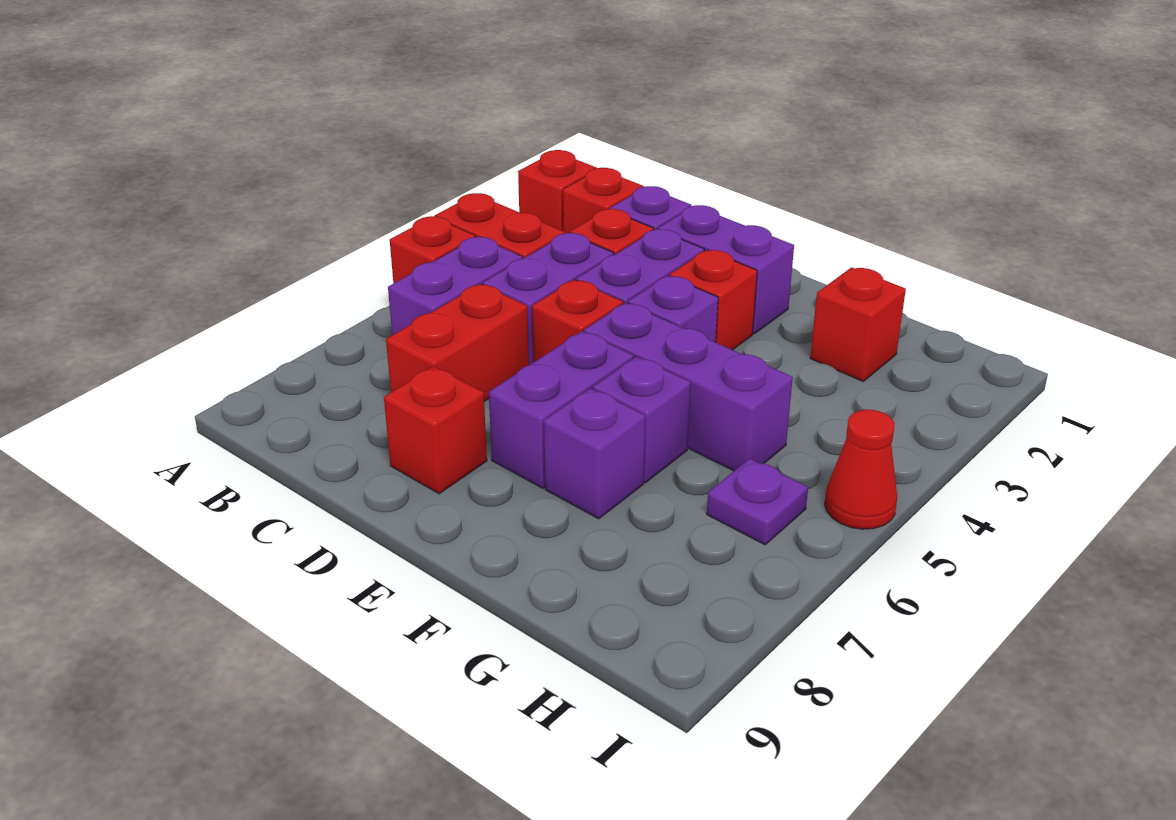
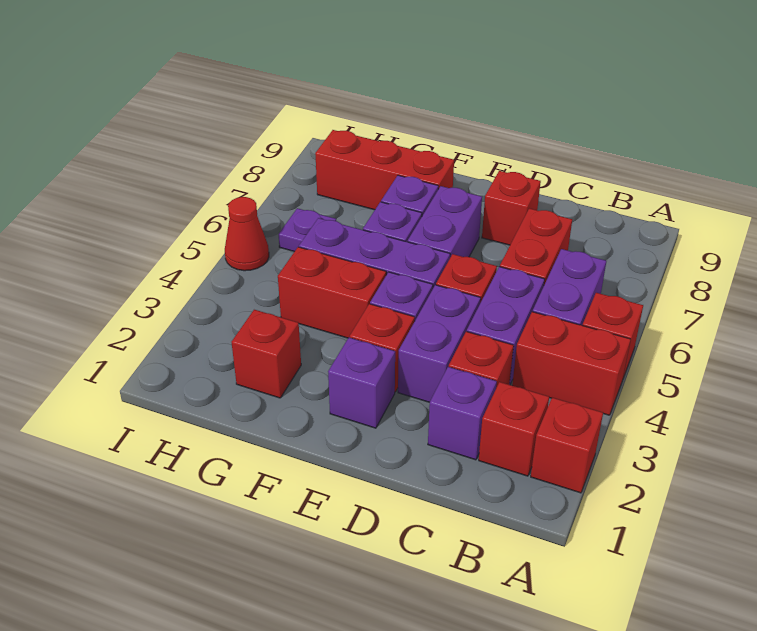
purple 1x2 brick [658,205,794,334] -> purple 1x1 brick [328,337,395,428]
none -> red 1x2 brick [278,247,386,338]
none -> red 1x3 brick [315,130,454,210]

